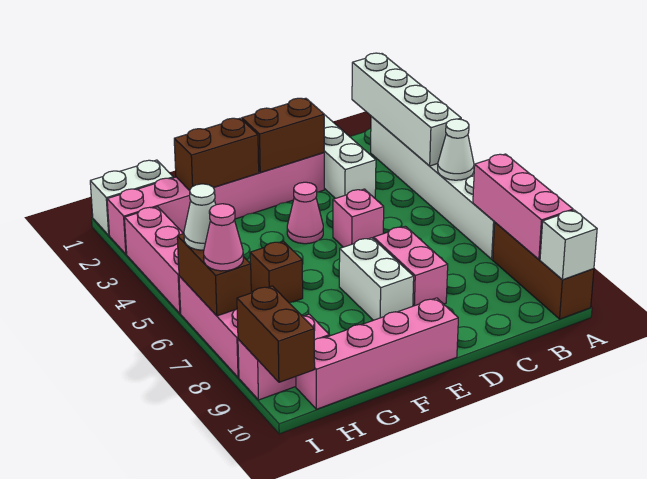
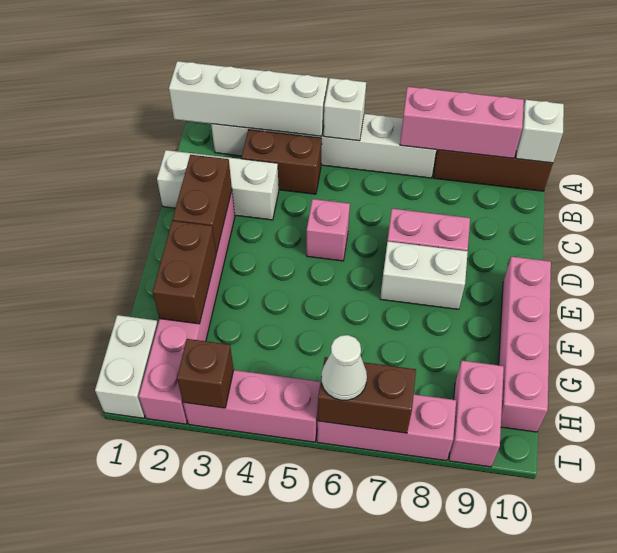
white 1x1 cone [438,119,474,180] -> white 1x1 brick [324,78,366,141]
pink 1x1 cone [287,182,323,244] -> none
brown 1x1 brick [250,241,303,303] -> brown 1x1 brick moved to [177,339,234,408]
pink 1x1 cone [204,204,243,271] -> none
brown 1x2 brick [237,286,315,382] -> brown 1x2 brick moved to [242,130,322,194]

